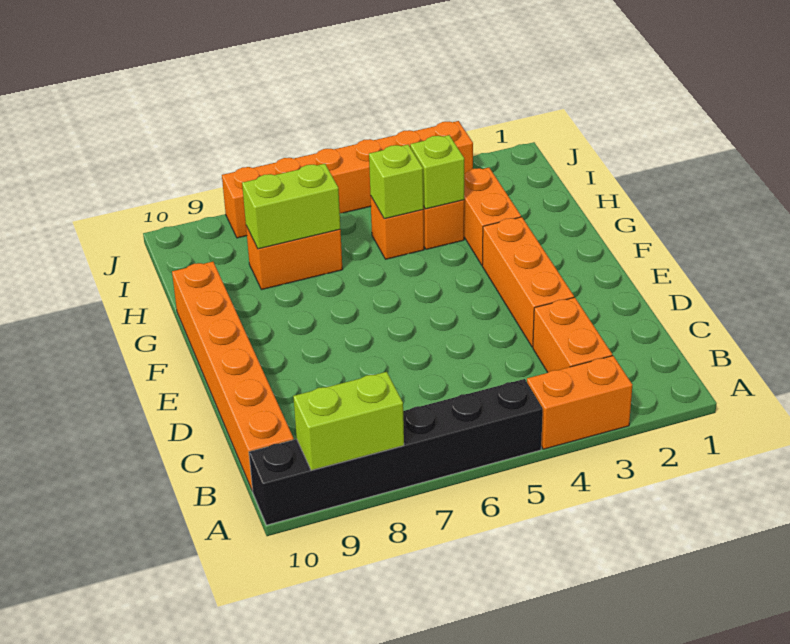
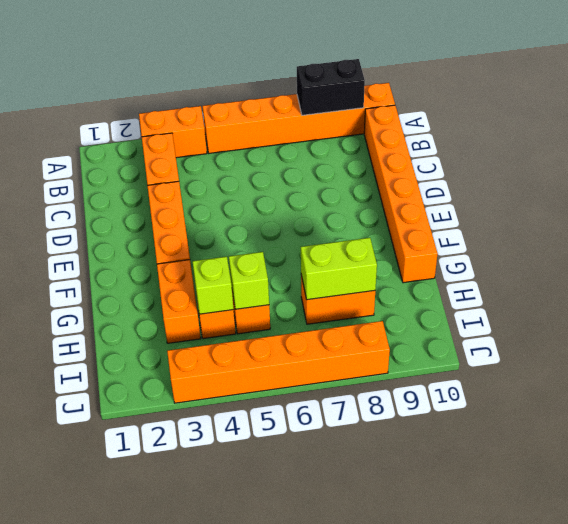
black 1x6 brick [249,379,543,525] -> orange 1x6 brick [203,83,395,153]
lime 1x2 brick [293,372,404,470] -> black 1x2 brick [297,59,365,115]

